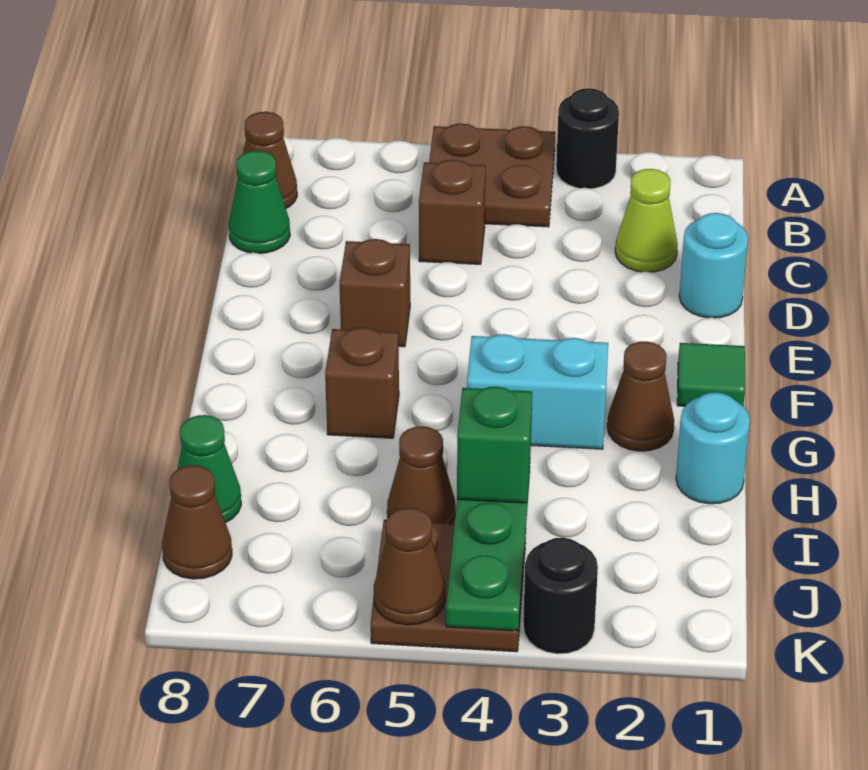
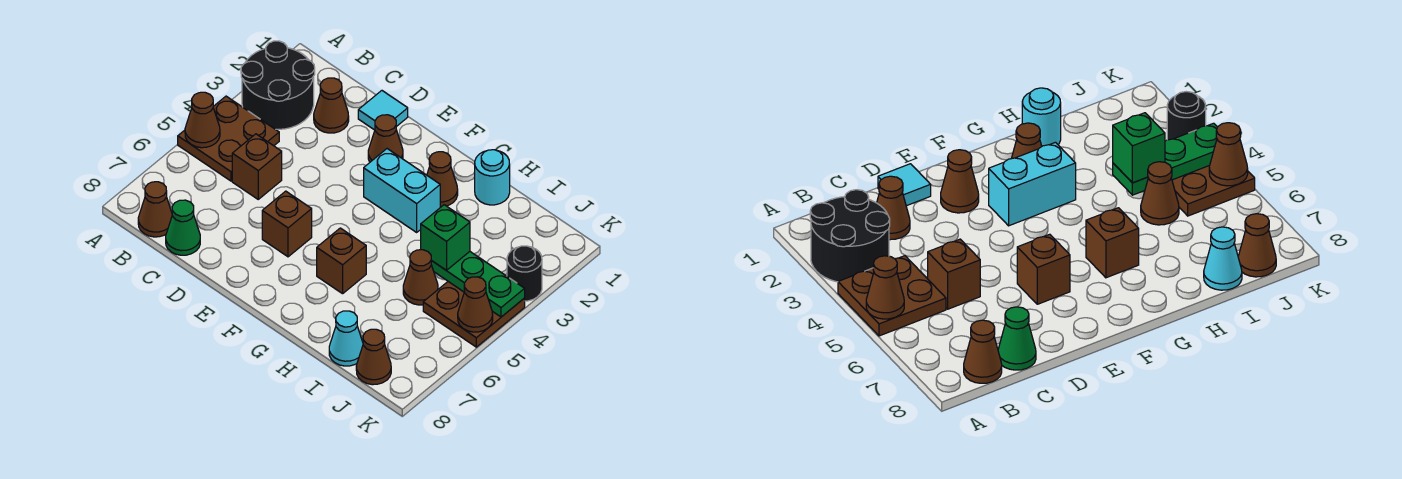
black 1x1 round brick [556,88,619,189] -> black 2x2 round brick [241,41,315,129]
none -> brown 1x1 cone [185,92,220,148]
lime 1x1 cone [615,169,678,272] -> brown 1x1 cone [314,78,349,133]
cyan 1x1 round brick [679,213,748,318] -> cyan 1x1 tile [358,91,408,130]
none -> brown 1x1 cone [368,115,403,162]
green 1x1 tile [677,343,745,406] -> none
cyan 1x2 brick [467,334,608,449] -> cyan 1x2 brick turned to [364,149,440,232]
green 1x1 cone [177,415,241,523] -> cyan 1x1 cone [329,311,363,366]

